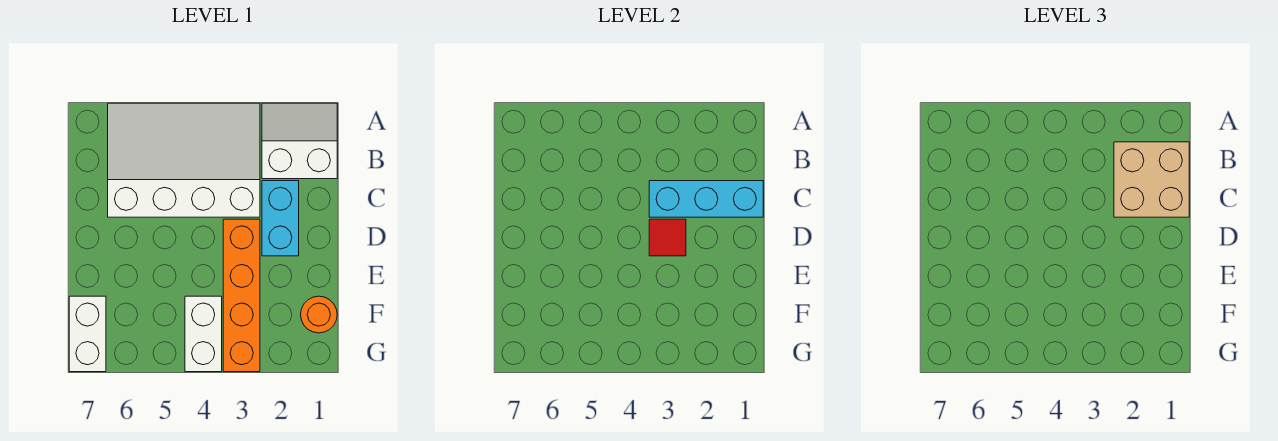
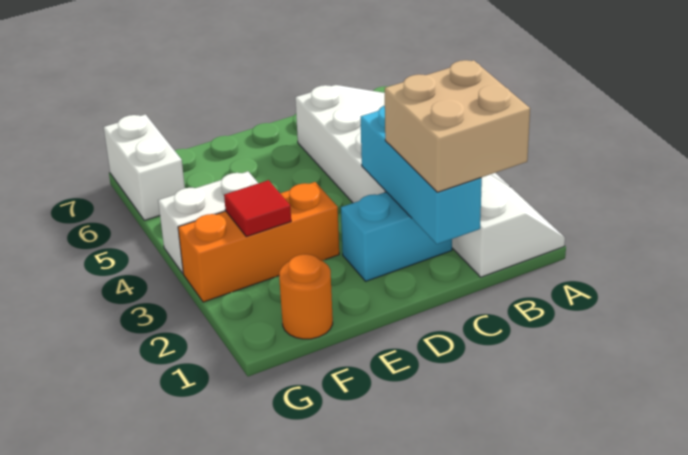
orange 1x4 brick [223,219,260,372] -> orange 1x3 brick [178,182,339,302]
red 1x1 tile [649,219,686,256] -> red 1x1 tile moved to [224,180,291,237]
white 1x2 brick [69,296,106,372] -> white 1x2 brick turned to [104,114,185,220]

